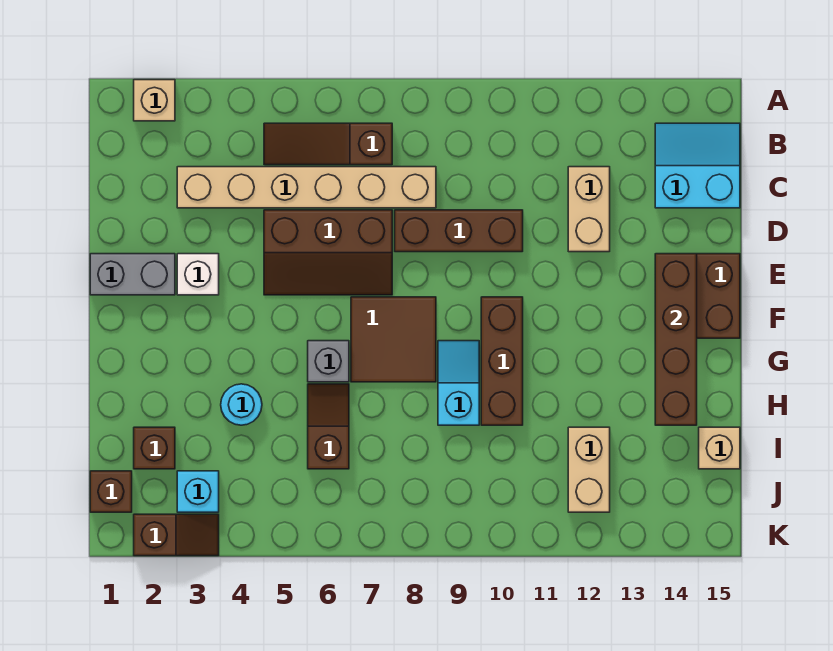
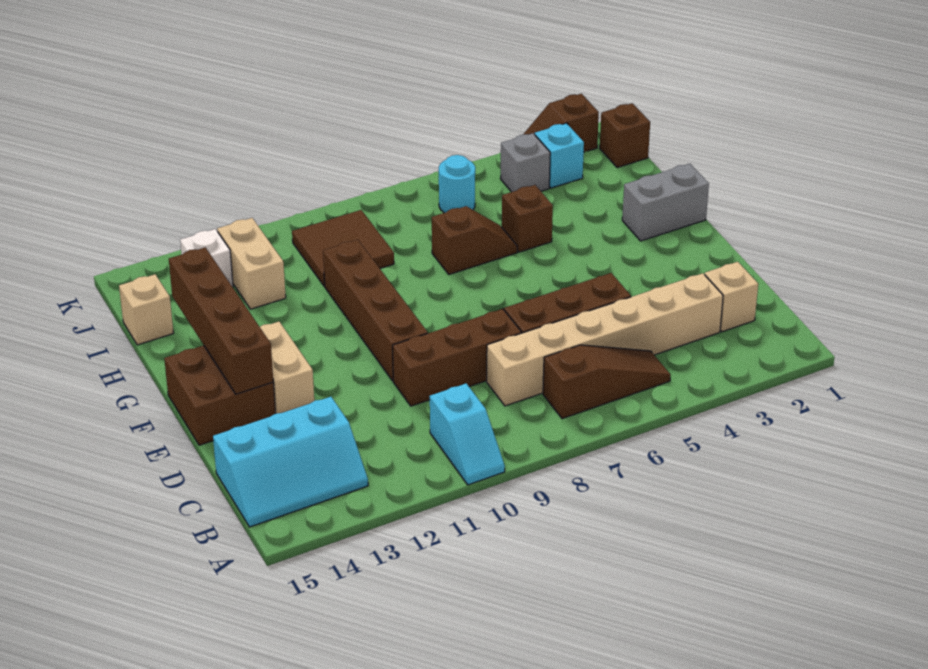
tan 1x1 brick [134,80,175,121] -> tan 1x1 brick moved to [705,262,758,332]
cyan 2x2 slope [655,123,740,208] -> cyan 2x3 slope [213,397,368,527]
tan 1x2 brick [568,167,610,252] -> tan 1x2 brick moved to [260,322,314,414]
grey 1x2 brick [90,254,175,295] -> grey 1x2 brick moved to [622,164,709,241]
white 1x1 brick [177,254,219,295] -> white 1x1 brick moved to [180,229,233,287]
brown 2x2 tile [351,297,436,382] -> brown 2x2 tile moved to [292,210,394,286]
brown 1x3 brick [481,297,523,425] -> brown 1x4 brick [323,240,428,381]
grey 1x1 brick [308,341,349,382] -> grey 1x1 brick moved to [500,133,550,192]
cyan 1x2 slope [438,341,479,425] -> cyan 1x2 slope moved to [430,384,505,485]
cyan 1x1 round brick [221,384,262,425] -> cyan 1x1 round brick moved to [439,155,475,213]
brown 1x2 slope [308,384,349,469] -> brown 1x2 slope turned to [432,206,517,274]
brown 1x1 brick [134,427,175,469] -> brown 1x1 brick moved to [502,185,553,252]

